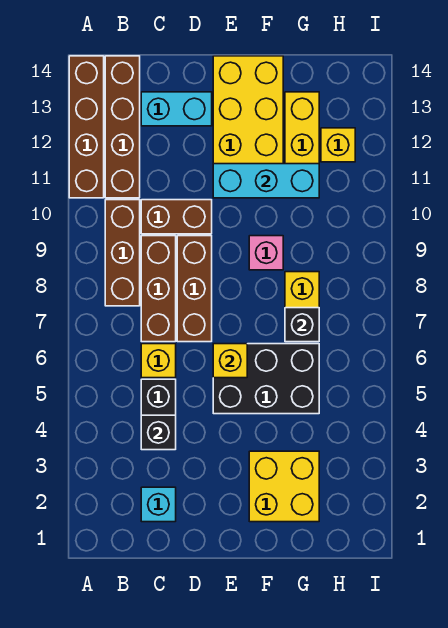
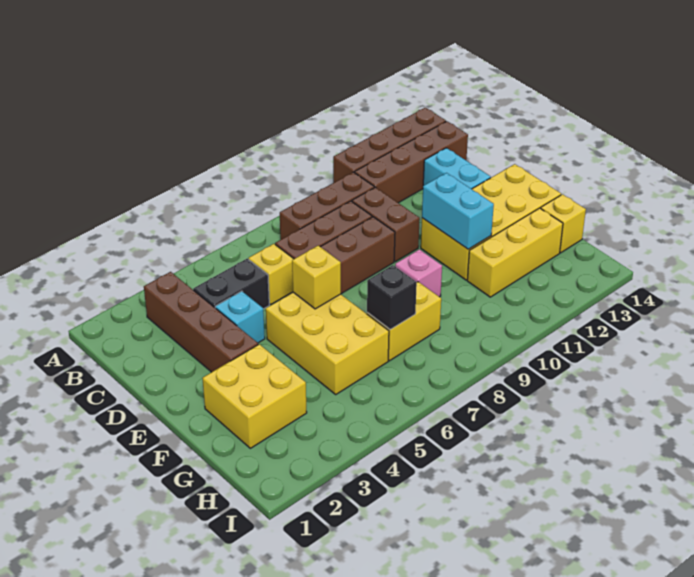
none -> brown 1x4 brick [144,272,258,372]
cyan 1x1 brick [141,487,176,522] -> cyan 1x1 brick moved to [215,291,265,343]
black 1x1 brick [141,415,176,450] -> none
black 2x3 brick [213,344,319,414] -> yellow 2x3 brick [266,292,389,394]
cyan 1x3 brick [213,164,319,198] -> cyan 1x2 brick [422,173,494,249]
yellow 1x1 brick [321,128,355,162] -> yellow 1x1 brick moved to [541,194,586,253]

